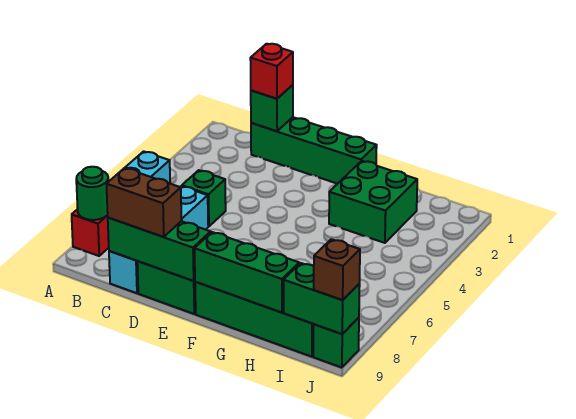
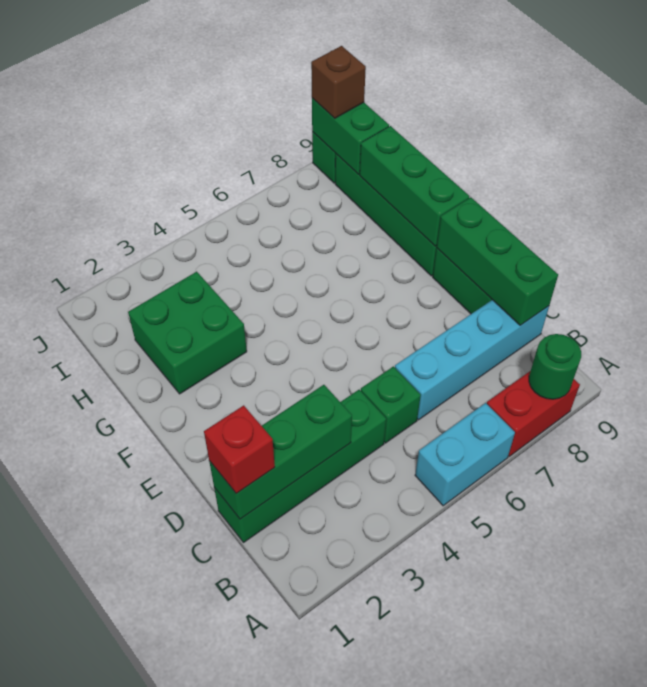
green 1x4 brick [251,117,377,184] -> green 1x4 brick turned to [214,390,386,542]
green 1x1 brick [251,85,293,131] -> green 1x3 brick [209,385,352,519]
brown 1x2 brick [106,168,182,237] -> none

